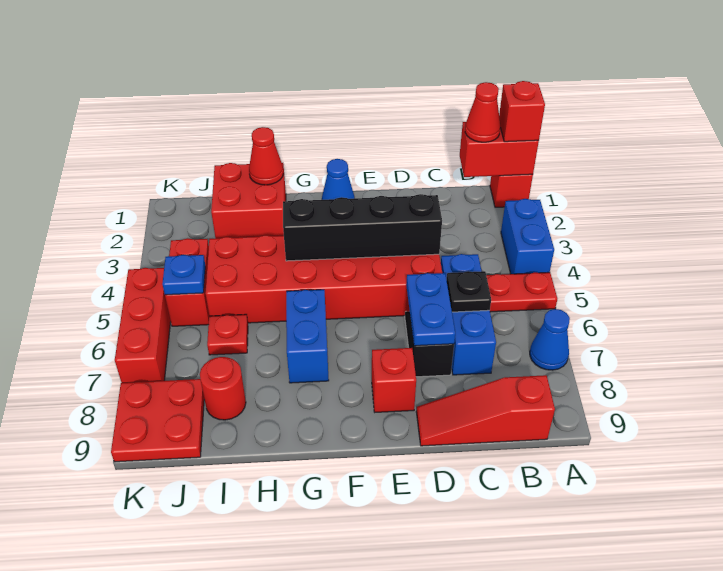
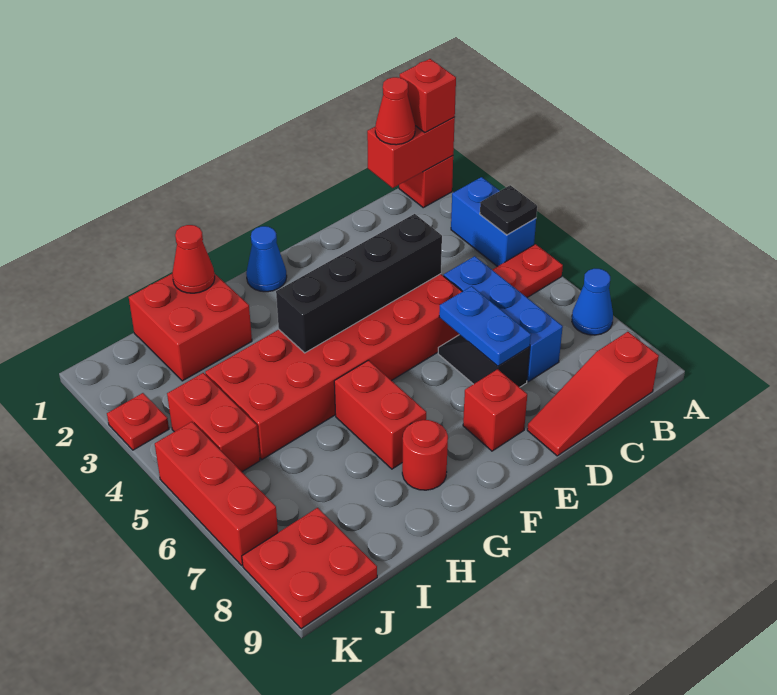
black 1x1 plate [447,271,491,312] -> black 1x1 plate moved to [480,185,537,235]
blue 1x2 brick [286,290,329,383] -> red 1x2 brick [334,360,426,469]
red 1x1 plate [207,314,248,355] -> red 1x1 plate moved to [107,393,169,450]
red 1x1 round brick [200,357,246,420] -> red 1x1 round brick moved to [402,420,448,490]
blue 1x1 plate [162,255,205,295] -> none

